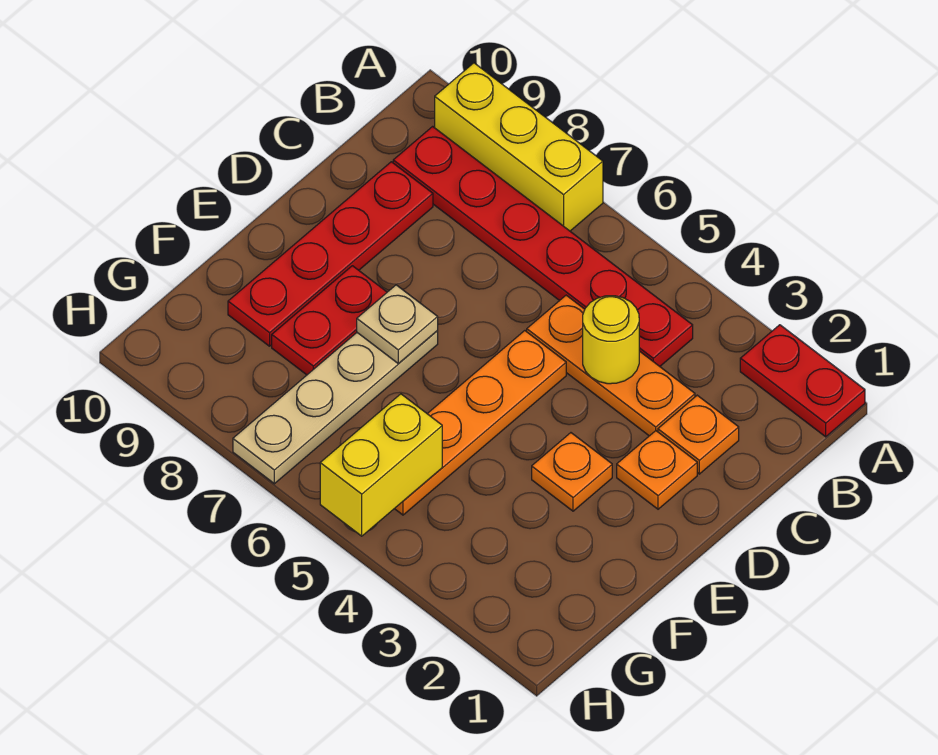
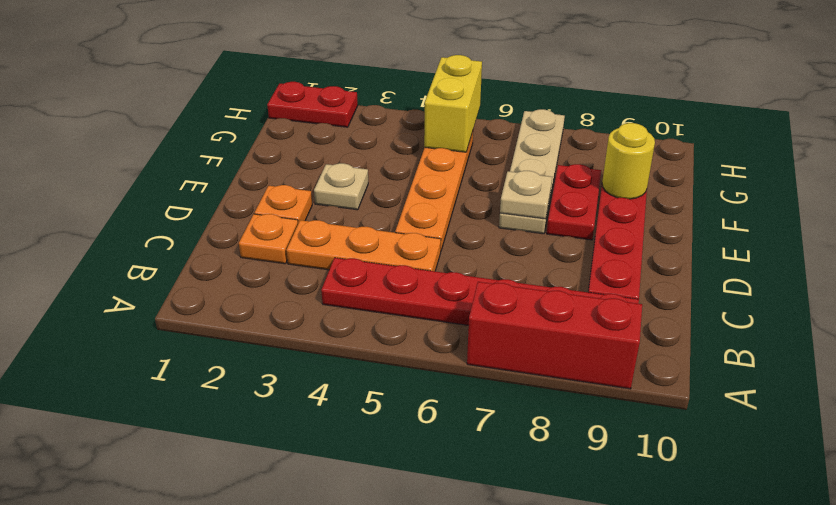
red 1x2 plate [740,325,865,437] -> red 1x2 plate moved to [267,82,358,127]
yellow 1x3 brick [435,63,603,231] -> red 1x3 brick [467,282,642,389]
yellow 1x1 round brick [583,296,639,384] -> yellow 1x1 round brick moved to [602,123,655,199]
orange 1x1 plate [532,433,612,511] -> tan 1x1 plate [314,163,368,210]

